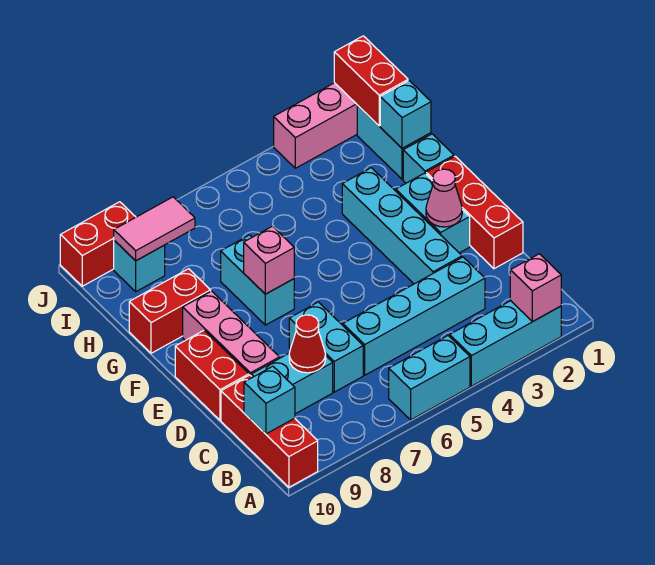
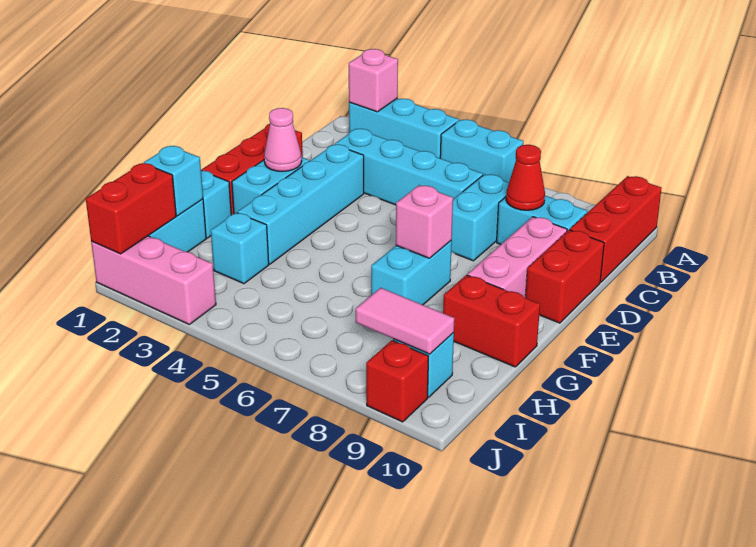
cyan 1x1 brick [244,366,295,434] -> cyan 1x1 brick moved to [211,213,269,284]
red 1x2 brick [60,202,136,286] -> red 1x1 brick [366,340,428,422]

